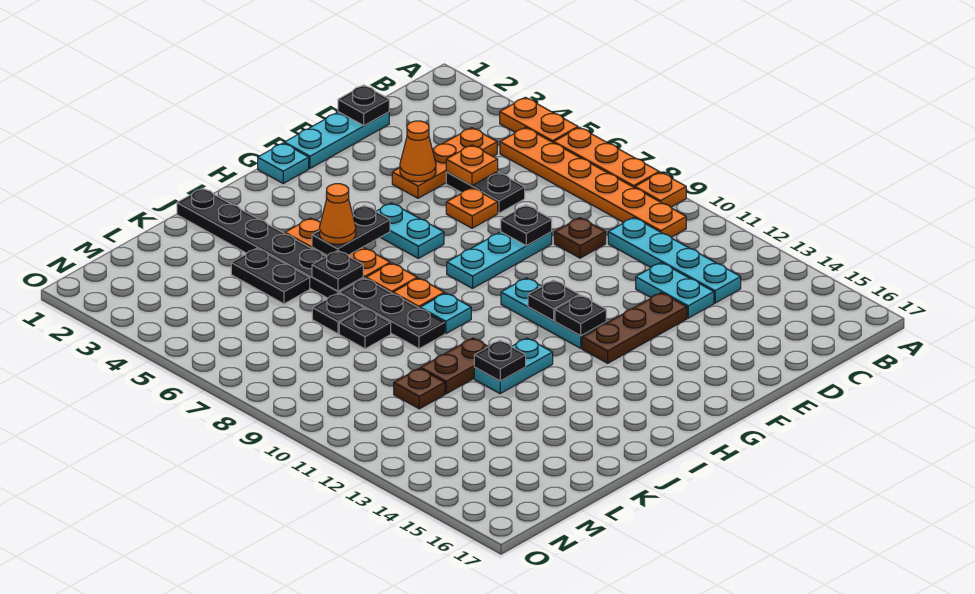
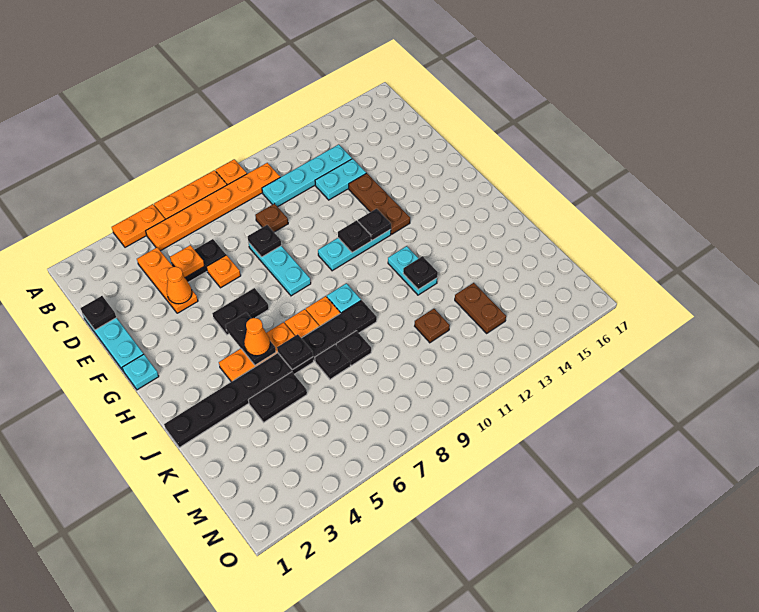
cyan 1x2 plate [376,203,444,258] -> black 1x2 plate [212,288,269,335]
brown 1x2 plate [421,338,488,394] -> brown 1x2 plate moved to [455,283,506,333]

